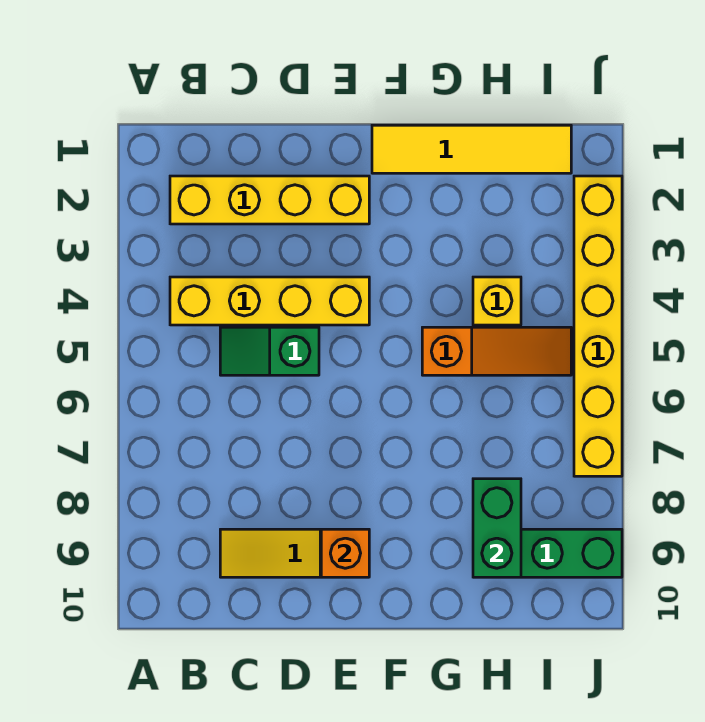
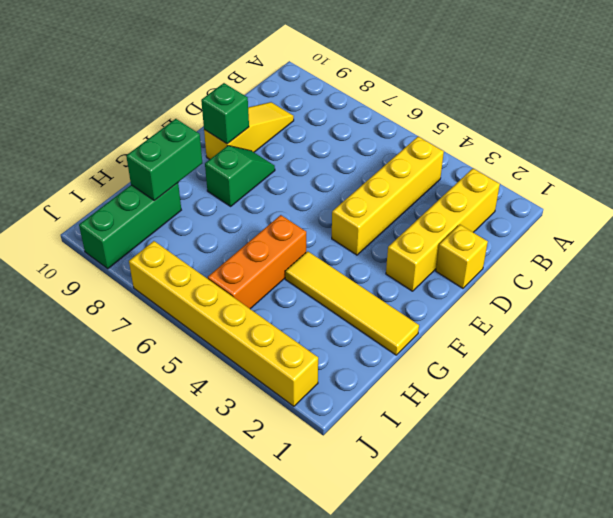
green 1x2 slope [220,327,319,375] -> green 1x2 slope moved to [205,146,275,206]
orange 1x1 brick [321,529,369,577] -> green 1x1 brick [201,83,249,144]
yellow 1x4 tile [372,125,571,173] -> yellow 1x4 tile turned to [285,251,419,355]
orange 1x3 slope [422,327,571,375] -> orange 1x3 brick [208,215,306,309]
yellow 1x1 brick [473,277,521,325] -> yellow 1x1 brick moved to [436,225,488,288]
green 1x2 brick [473,479,521,577] -> green 1x2 brick turned to [126,119,202,201]

